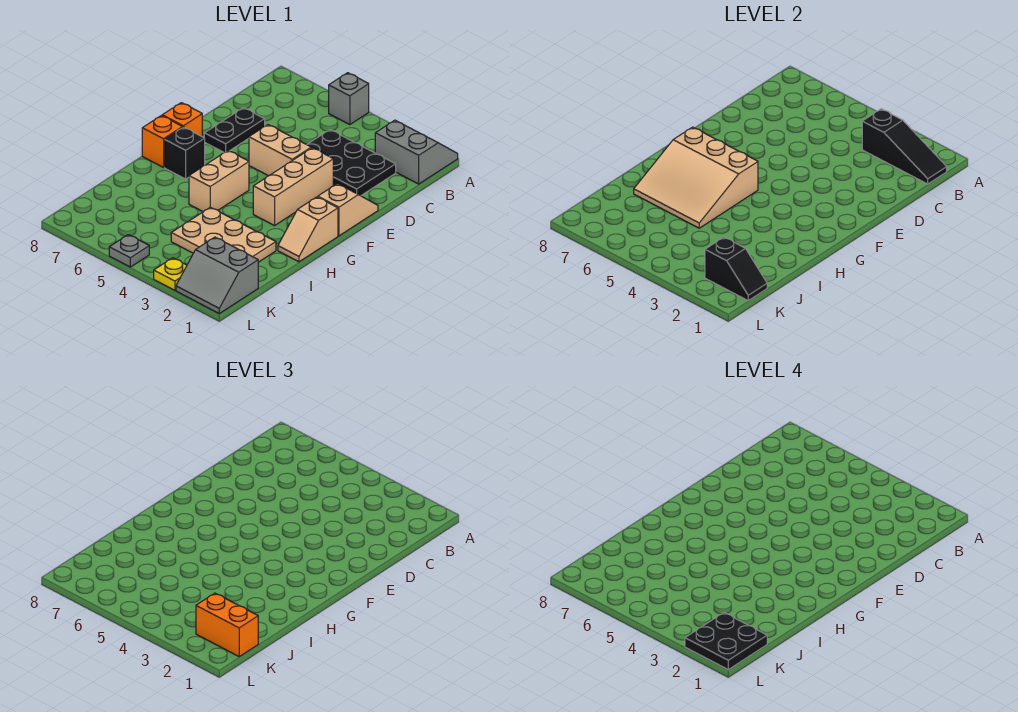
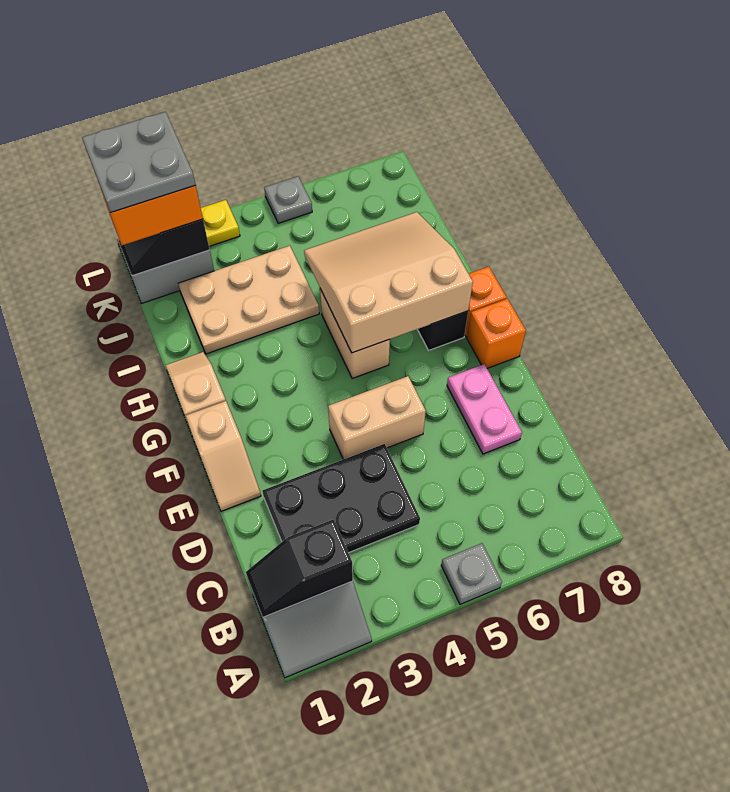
grey 1x1 brick [329,73,369,125] -> grey 1x1 plate [441,543,502,604]
black 1x3 slope [862,109,947,184] -> black 1x2 slope [246,519,353,617]
black 1x2 plate [204,108,265,153] -> pink 1x2 plate [447,364,522,454]
tan 1x3 brick [253,148,333,226] -> none
black 2x2 plate [685,613,767,669] -> grey 2x2 plate [82,112,195,212]

